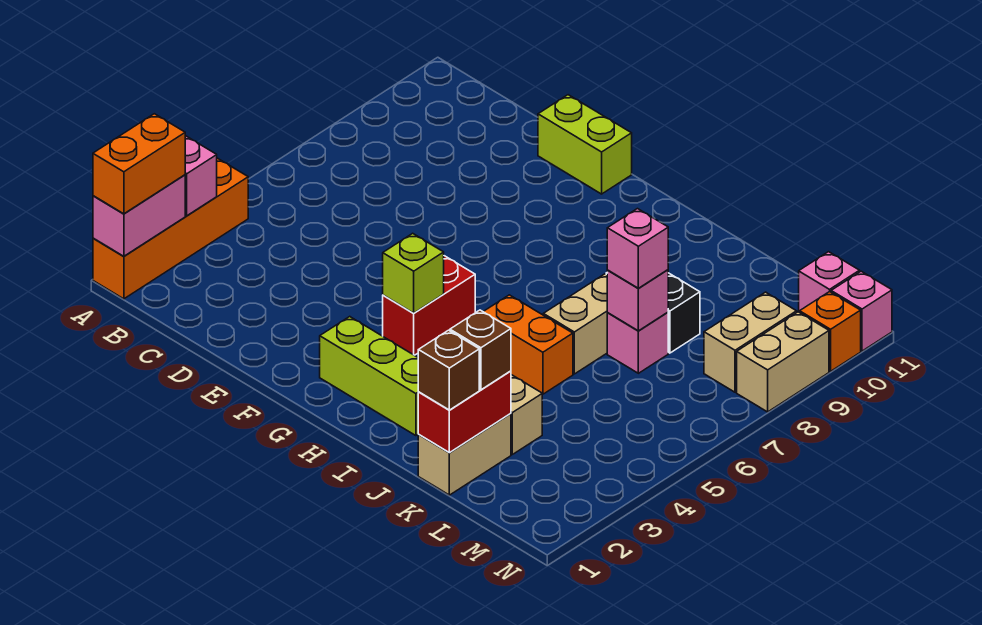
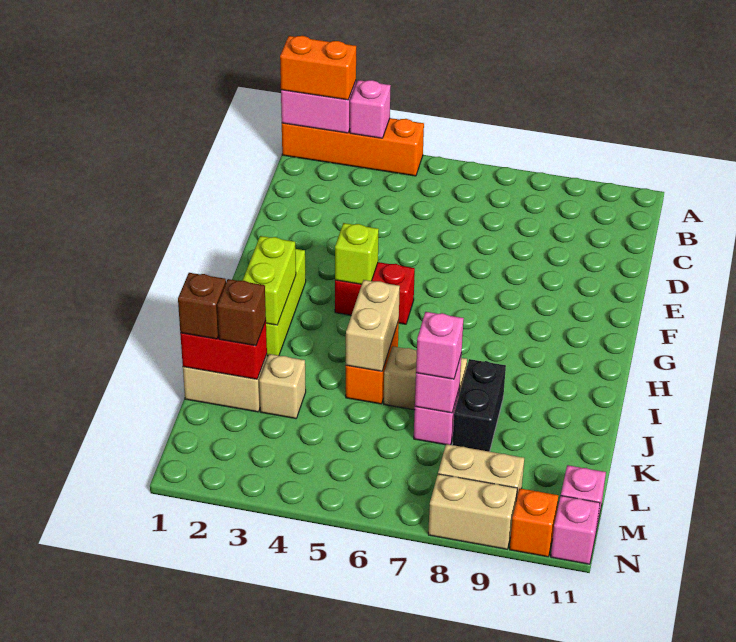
lime 1x2 brick [538,95,632,194] -> lime 1x2 brick moved to [242,236,296,325]
none -> tan 1x2 brick [346,280,400,371]

